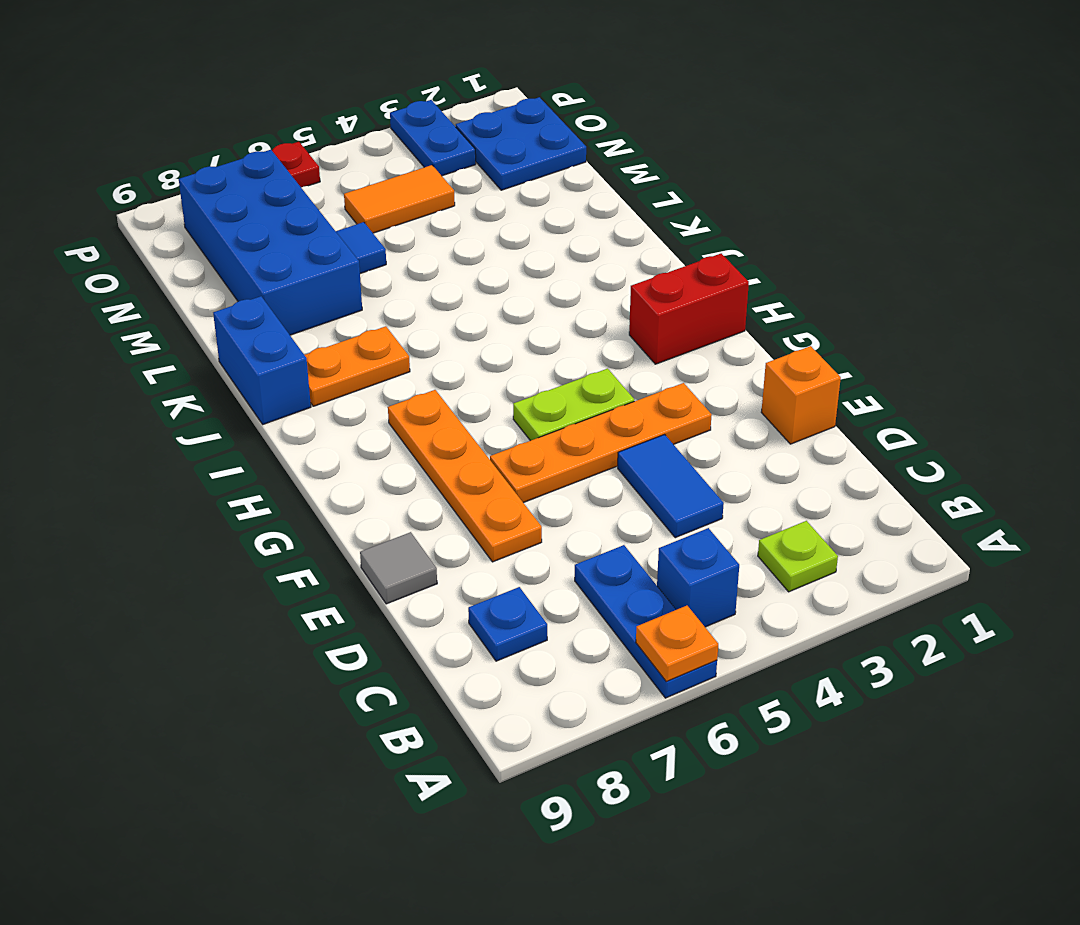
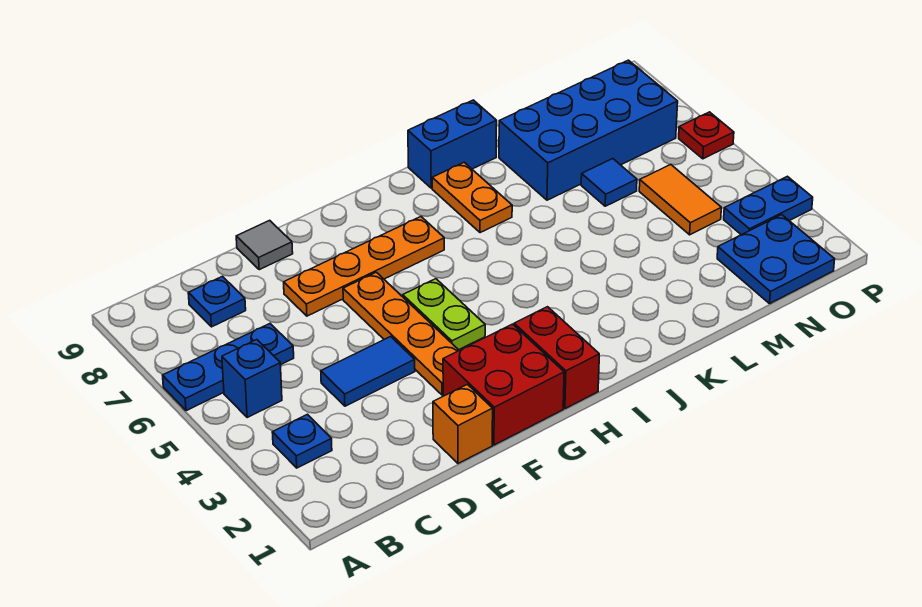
orange 1x1 plate [636,606,718,682] -> none
lime 1x1 plate [758,521,838,592] -> blue 1x1 plate [272,414,332,468]
none -> red 2x2 brick [443,324,564,445]

